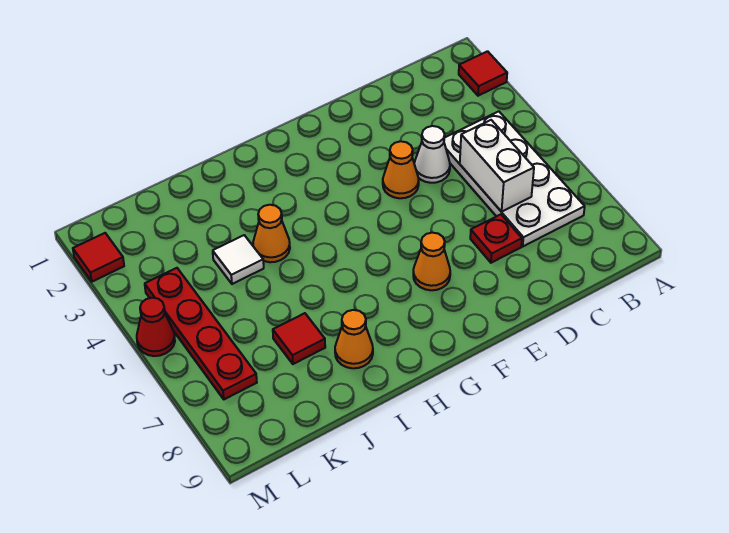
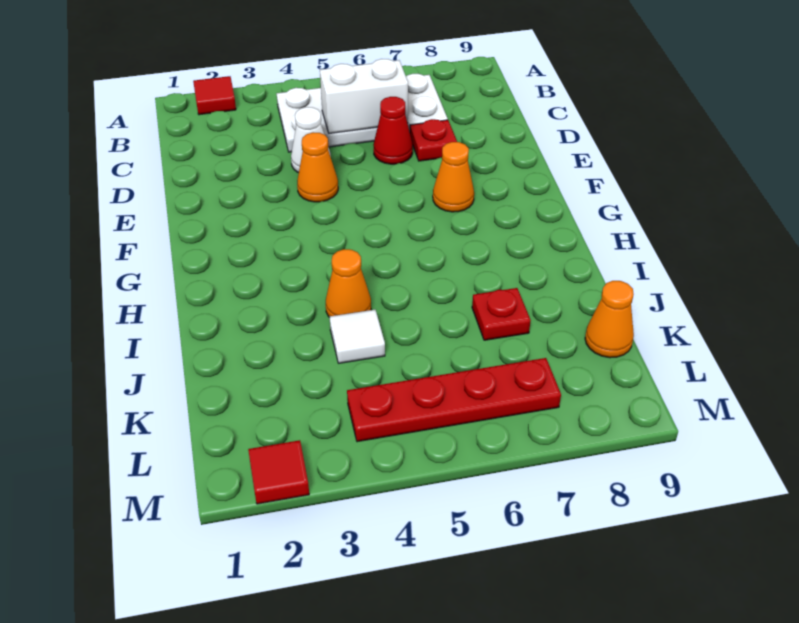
orange 1x1 cone [335,310,373,368] -> orange 1x1 cone moved to [585,281,634,358]
red 1x1 tile [273,313,325,364] -> red 1x1 plate [472,288,531,340]
red 1x1 cone [137,298,175,356] -> red 1x1 cone moved to [373,97,413,164]

